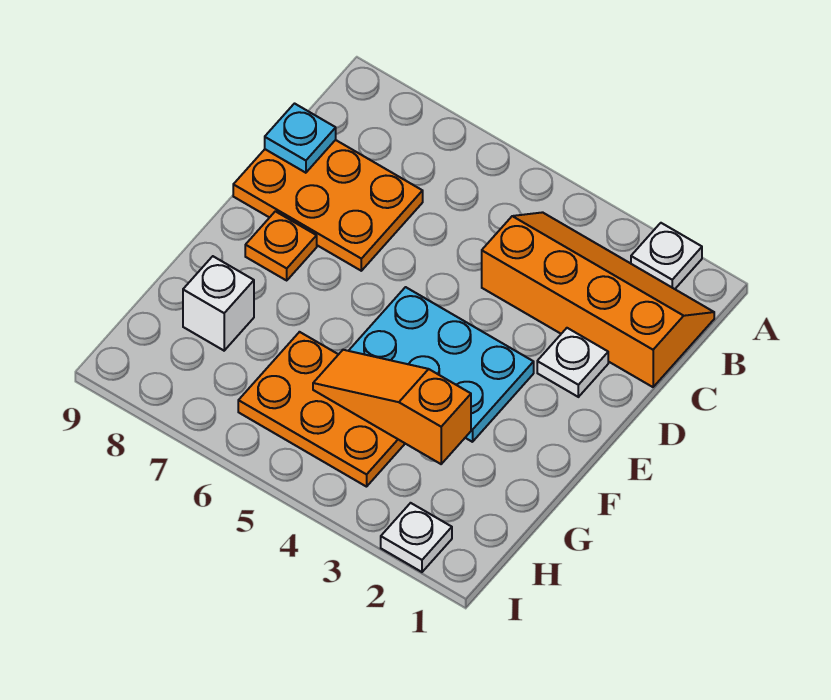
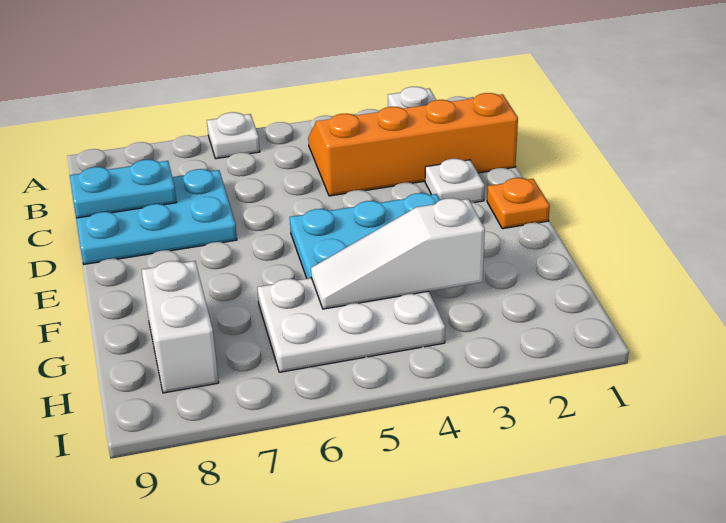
orange 2x3 plate [233,140,423,271] -> cyan 2x3 plate [76,169,237,264]
cyan 1x1 plate [265,104,336,173] -> cyan 1x2 plate [70,159,176,218]
orange 1x1 plate [245,211,317,280] -> orange 1x1 plate moved to [487,178,550,229]
orange 1x3 slope [313,350,471,464] -> white 1x3 slope [311,198,485,309]
orange 2x3 plate [238,332,405,487] -> white 2x3 plate [257,278,445,372]
white 1x1 brick [183,256,254,351] -> white 1x2 brick [142,261,219,393]
white 1x1 plate [381,503,452,572] -> white 1x1 plate moved to [207,112,260,159]

